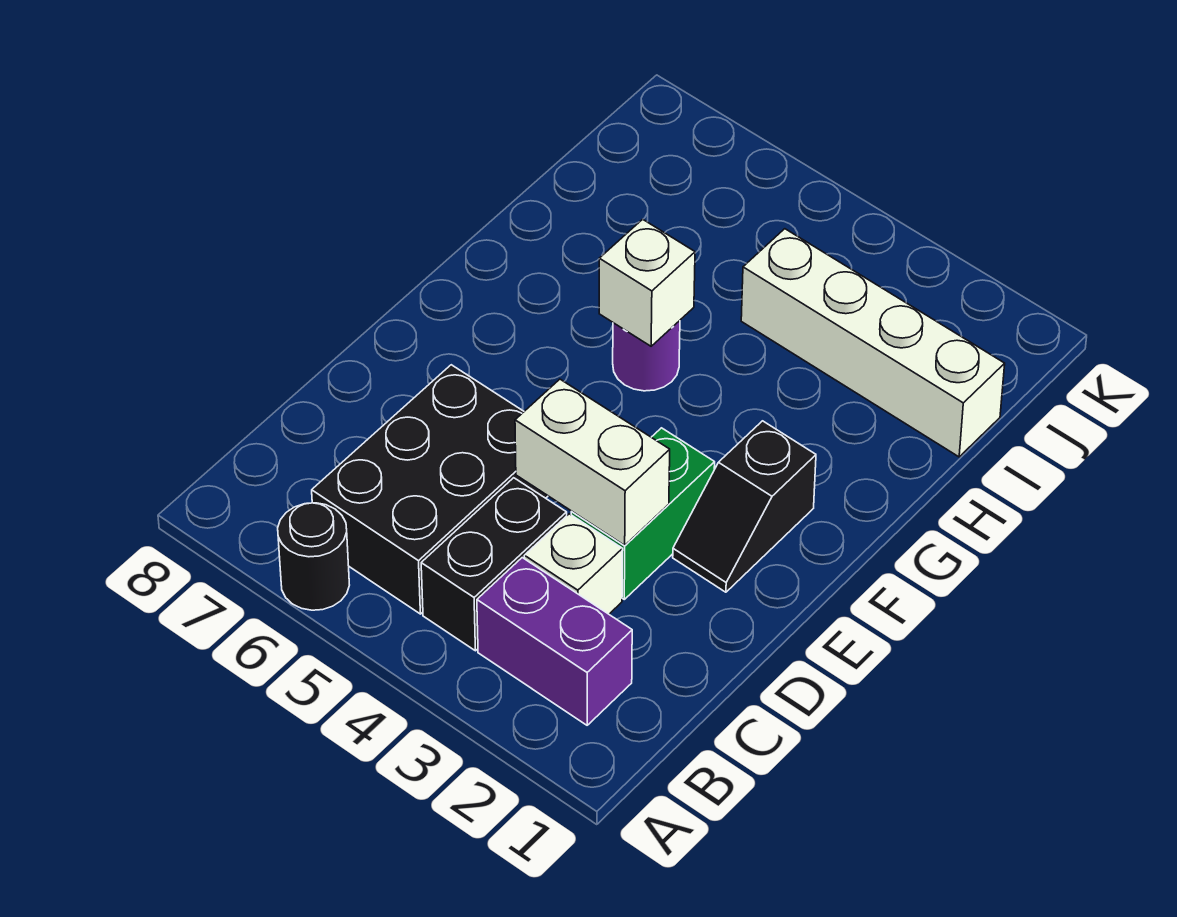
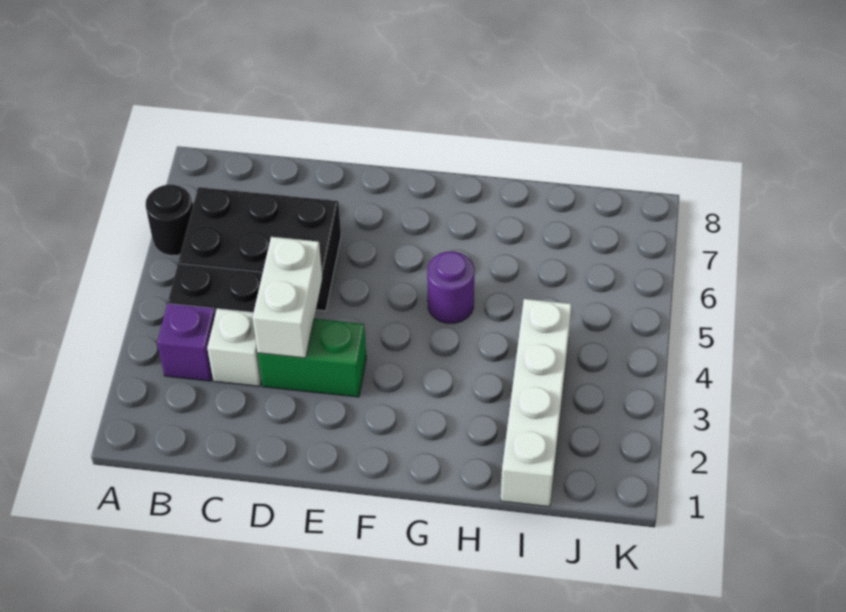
purple 1x2 brick [477,558,632,725] -> purple 1x1 brick [157,303,215,381]
black 1x2 slope [673,421,816,592] -> none
white 1x1 brick [599,219,695,346] -> none

